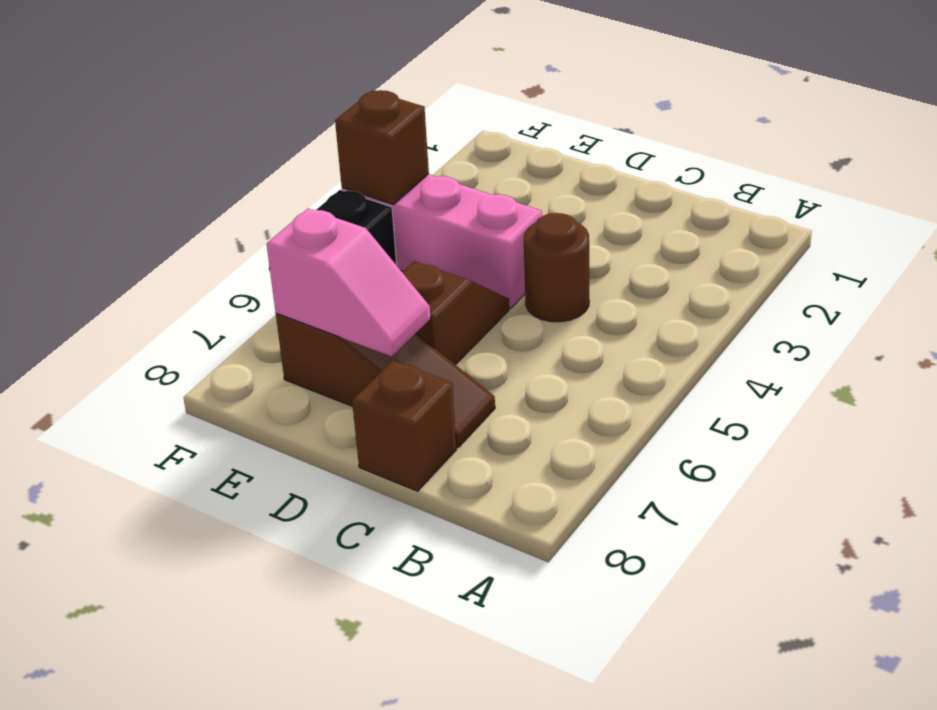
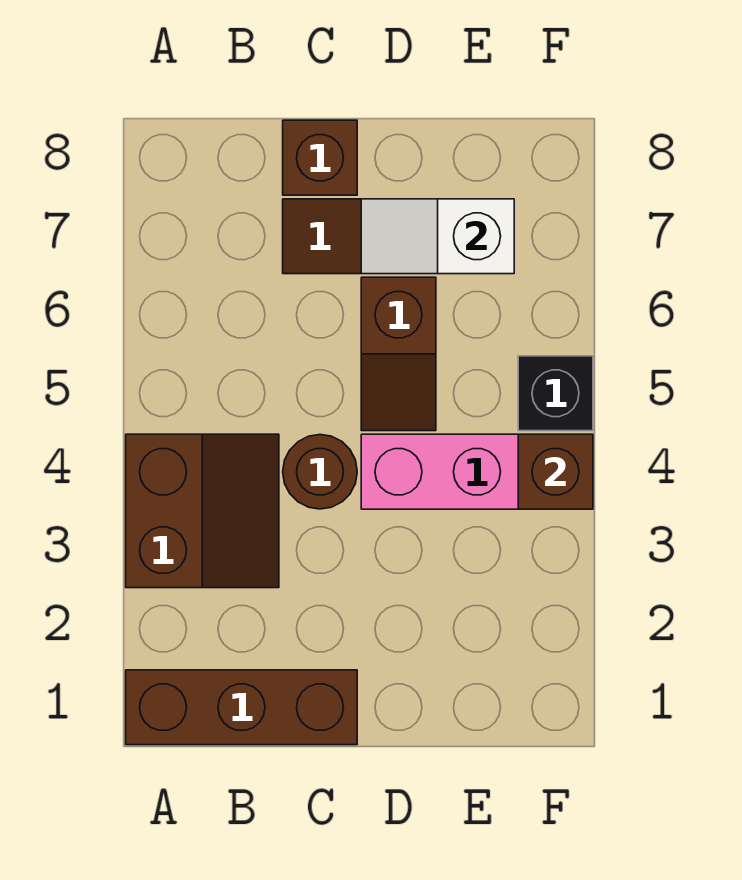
none -> brown 1x3 brick [126,670,357,745]
none -> brown 2x2 slope [126,434,279,588]
pink 1x2 slope [267,208,431,356] -> white 1x2 slope [361,199,514,274]

